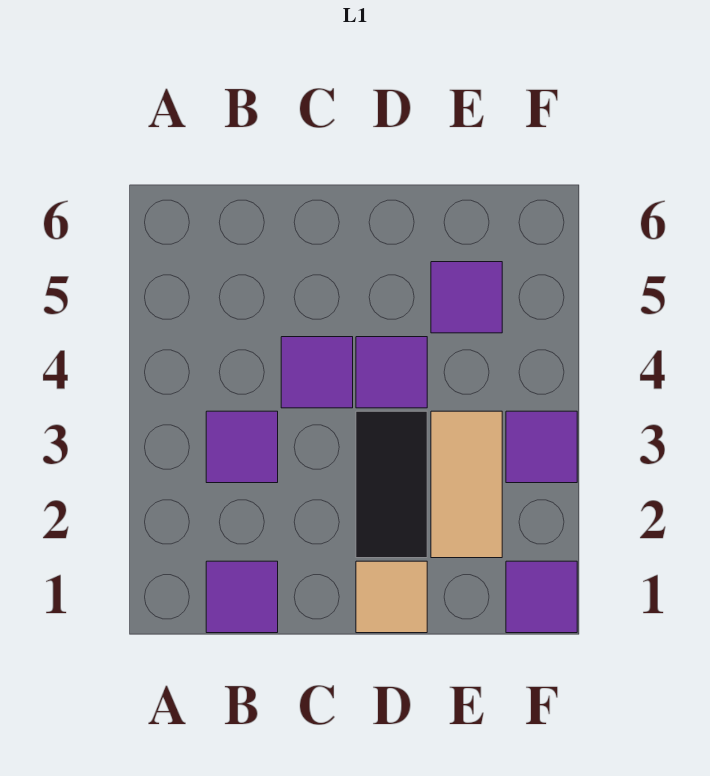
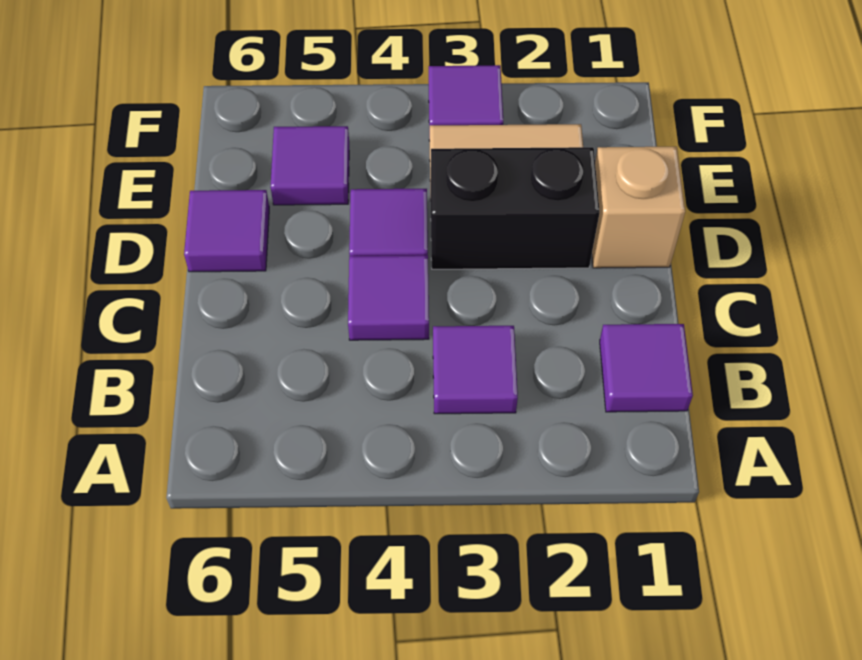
tan 1x1 tile [356,561,427,633] -> tan 1x1 brick [592,147,685,268]
black 1x2 tile [356,411,427,558] -> black 1x2 brick [431,147,600,269]
purple 1x1 tile [506,561,577,633] -> purple 1x1 tile moved to [184,190,269,272]

